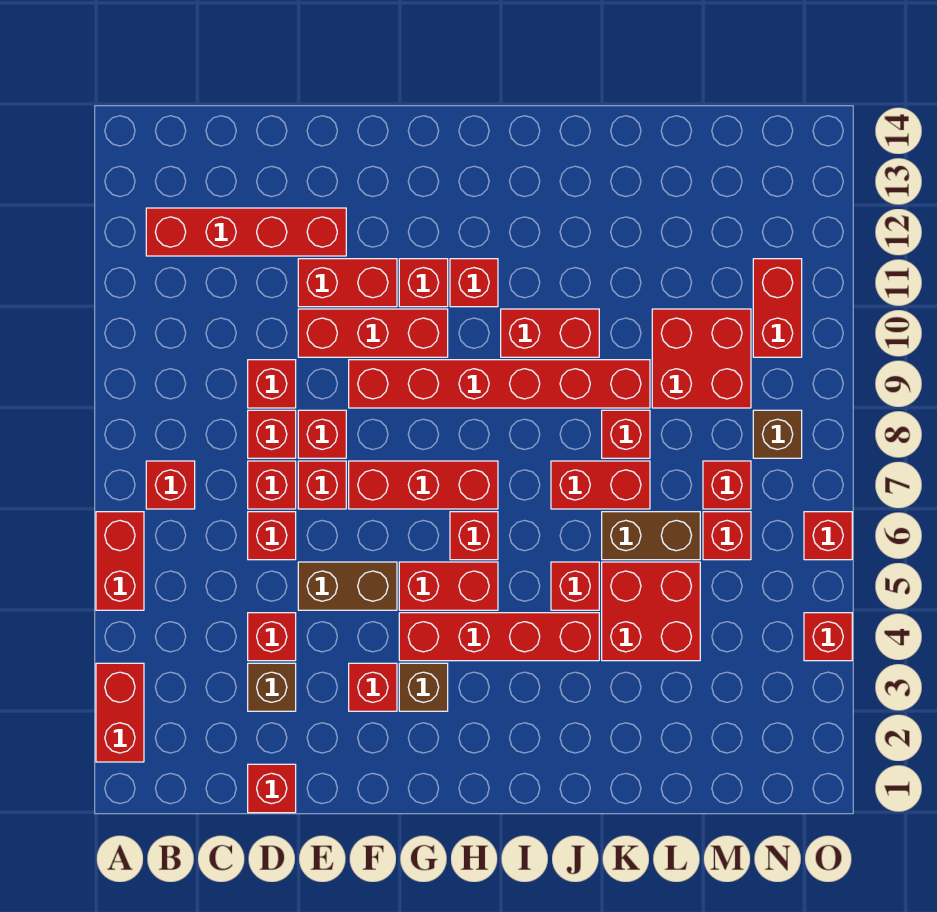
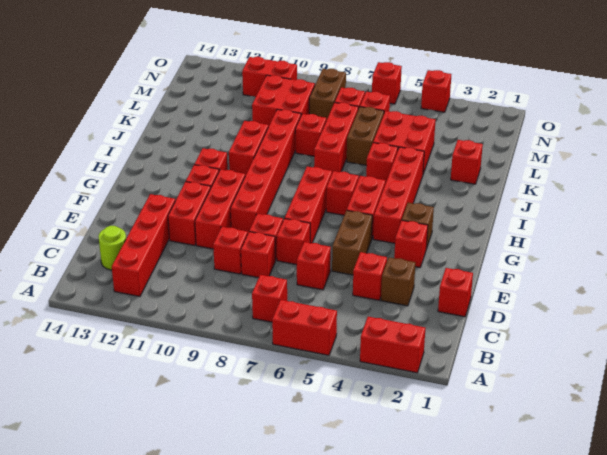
none -> lime 1x1 round brick [98,226,126,270]
red 1x1 brick [248,461,296,509] -> red 1x1 brick moved to [451,140,483,184]
red 1x2 brick [551,461,650,509] -> red 1x3 brick [314,103,359,173]
brown 1x1 brick [753,410,802,458] -> brown 1x2 brick [309,69,346,120]

